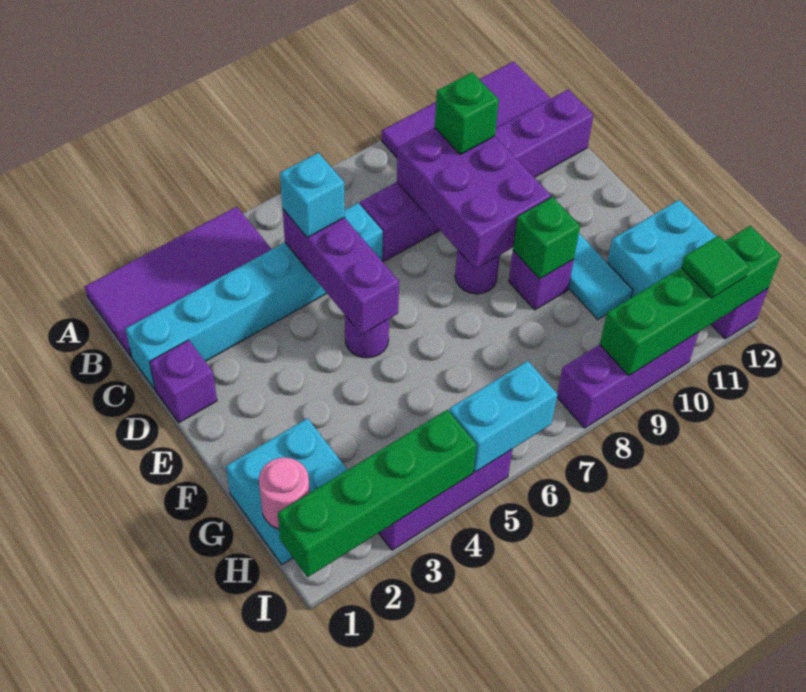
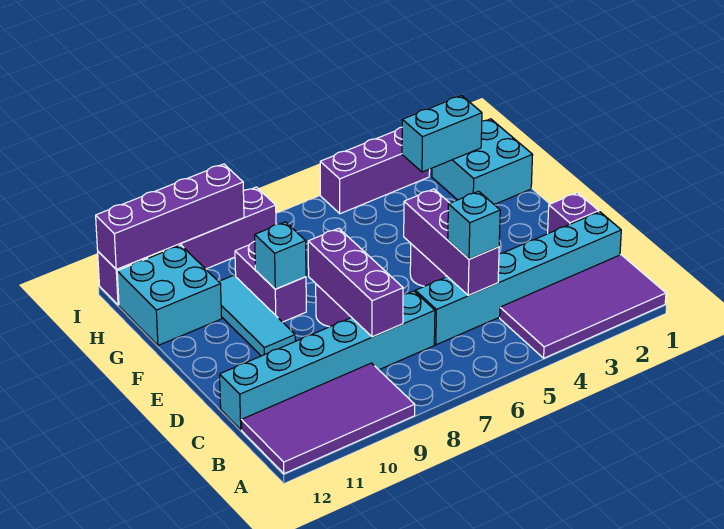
purple 1x6 brick [360,90,593,261] -> cyan 1x6 brick [220,291,435,430]
purple 2x3 brick [397,128,551,269] -> purple 1x3 brick [308,228,403,337]
green 1x1 brick [435,72,499,154] -> none
purple 1x1 brick [509,250,574,310] -> purple 1x2 brick [235,241,306,322]
green 1x1 brick [513,197,580,279] -> cyan 1x1 brick [255,222,306,289]
pink 1x1 round brick [259,457,310,529] -> none
green 1x4 brick [278,410,476,577] -> none
cyan 1x2 brick [449,361,557,472] -> cyan 1x2 brick moved to [402,96,482,172]
green 1x4 brick [600,226,781,375] -> purple 1x4 brick [96,164,244,269]
green 1x1 tile [681,236,749,298] -> none

